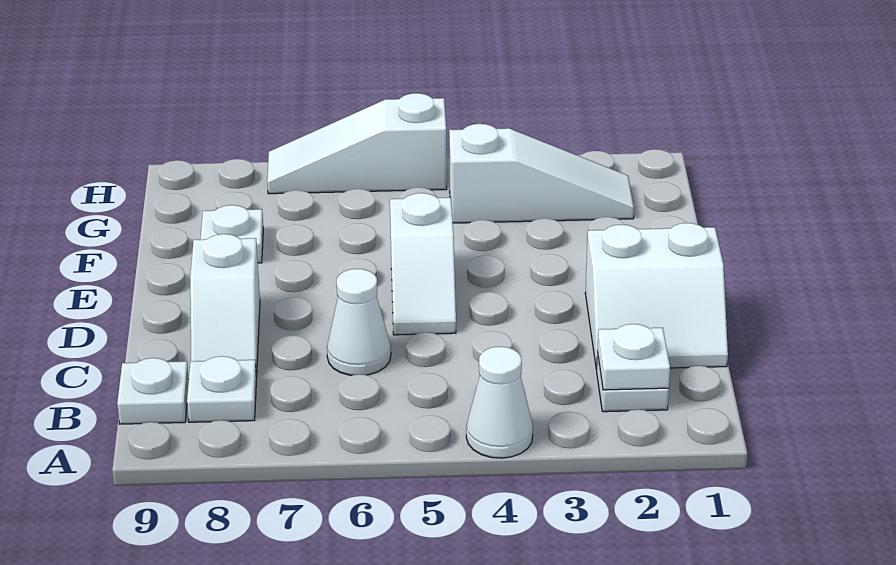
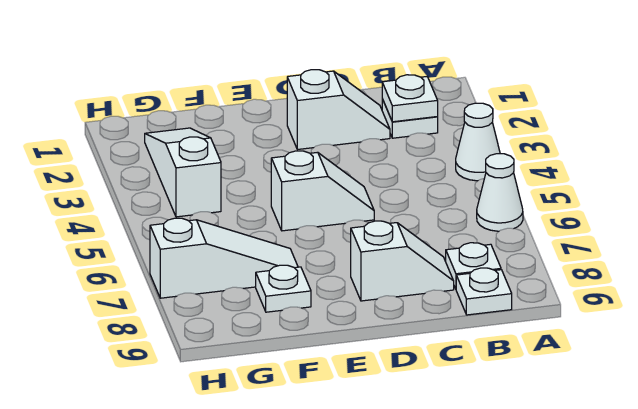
white 2x2 slope [585,223,728,370] -> white 1x2 slope [287,70,390,150]
white 1x1 cone [327,269,391,375] -> white 1x1 cone moved to [477,154,523,231]
white 1x3 slope [267,93,447,194] -> white 1x3 slope turned to [150,218,298,298]

